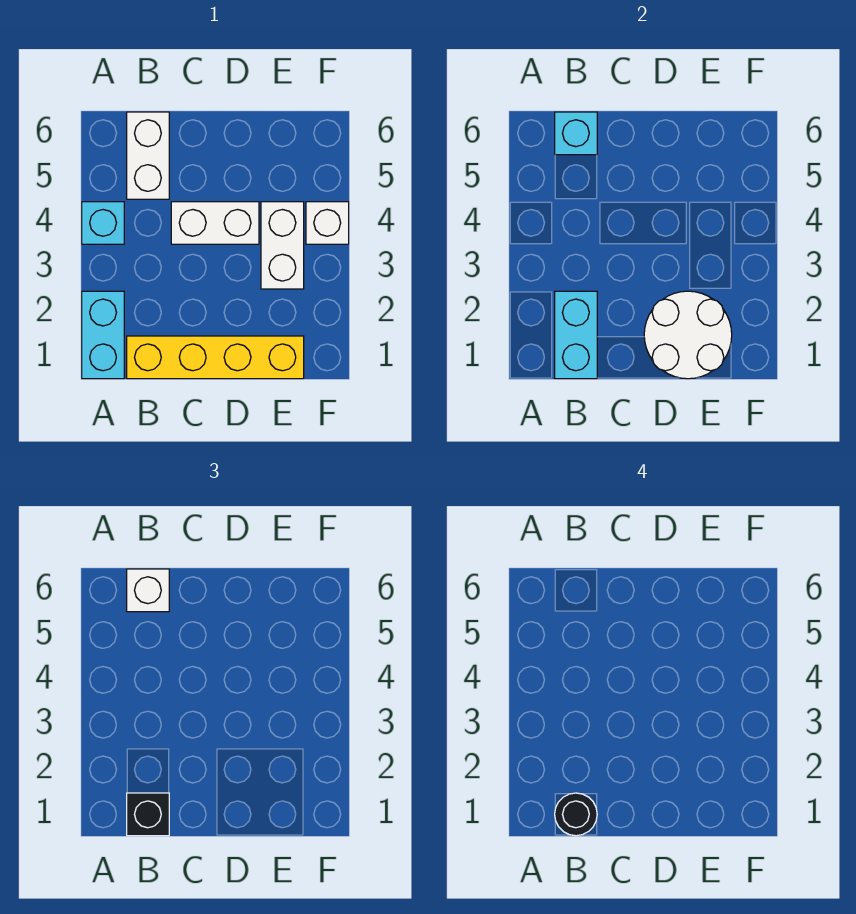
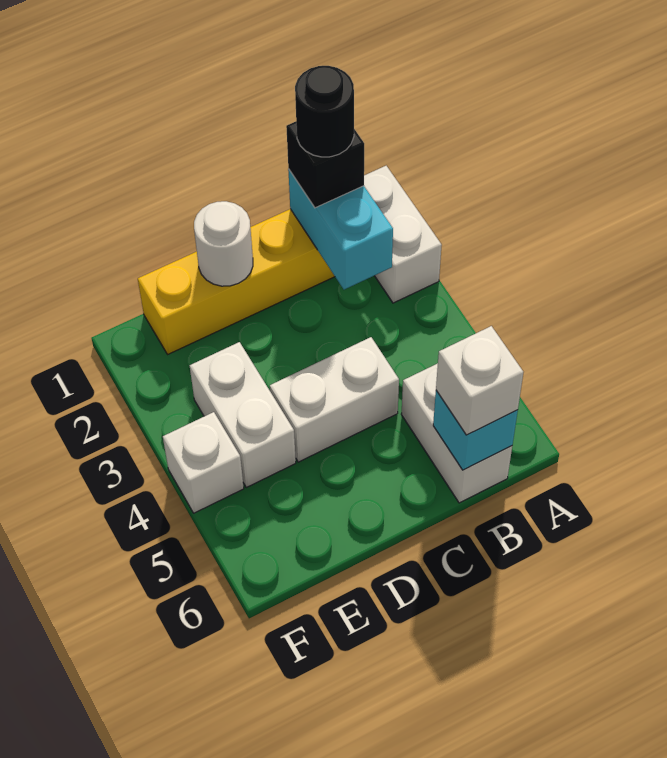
cyan 1x2 brick [82,291,124,379] -> white 1x2 brick [364,166,442,303]
cyan 1x1 brick [82,202,124,244] -> none
white 2x2 round brick [644,291,732,379] -> white 1x1 round brick [194,201,253,286]

